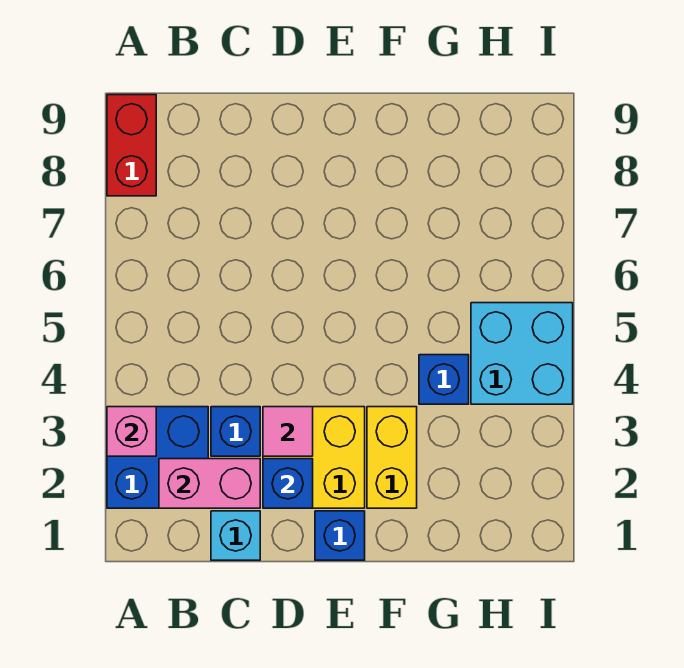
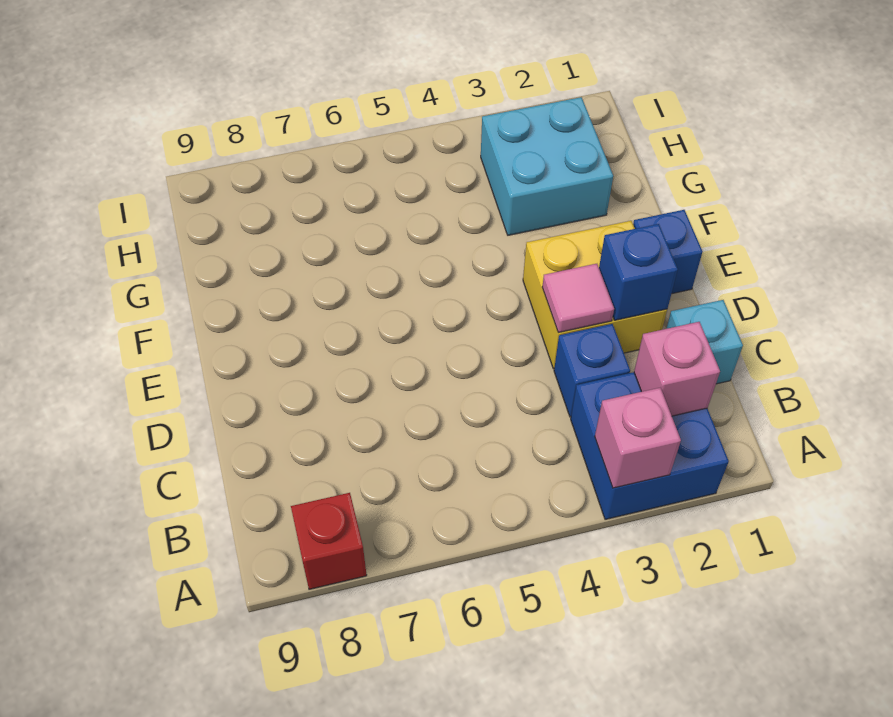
red 1x2 brick [107,95,156,196] -> red 1x1 brick [291,493,367,589]
pink 1x2 brick [159,459,260,508] -> pink 1x1 brick [634,322,720,416]
yellow 1x2 brick [367,407,417,508] -> none
blue 1x1 brick [419,355,469,404] -> none
cyan 2x2 brick [471,303,573,404] -> cyan 2x2 brick moved to [481,97,613,235]

